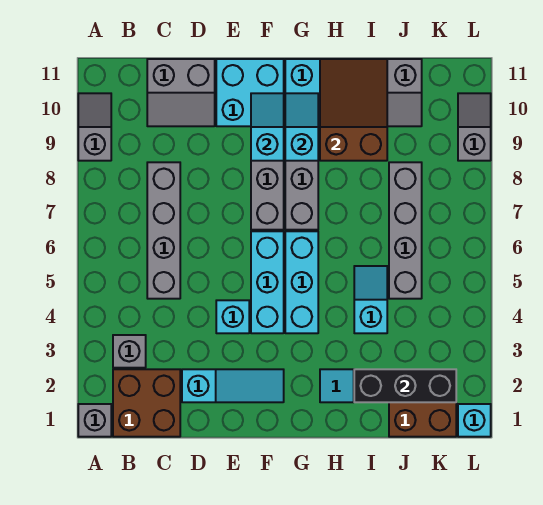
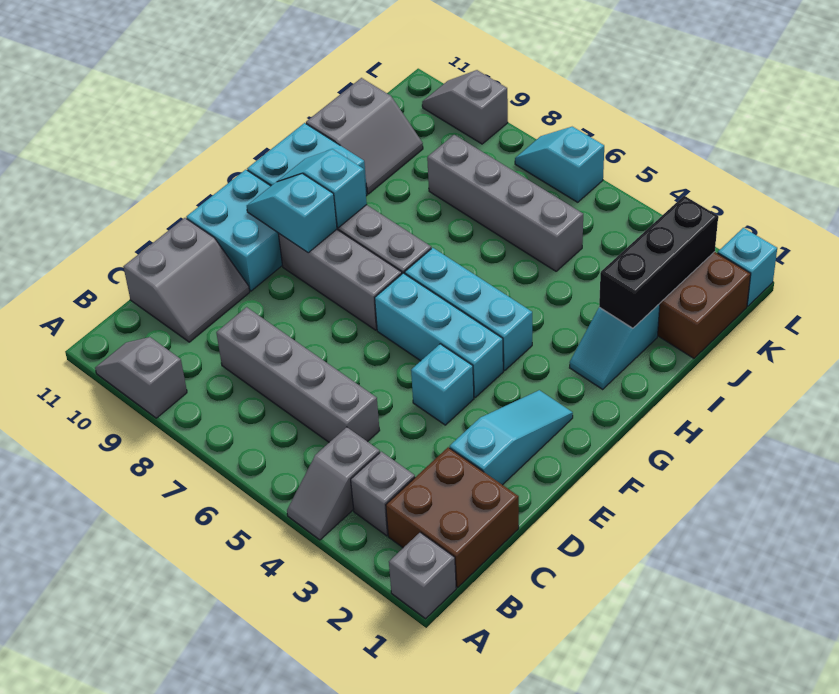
none -> grey 1x2 slope [287,427,380,540]
brown 2x3 slope [320,59,387,161] -> none
cyan 1x2 slope [354,266,387,333] -> cyan 1x2 slope moved to [515,127,604,202]

